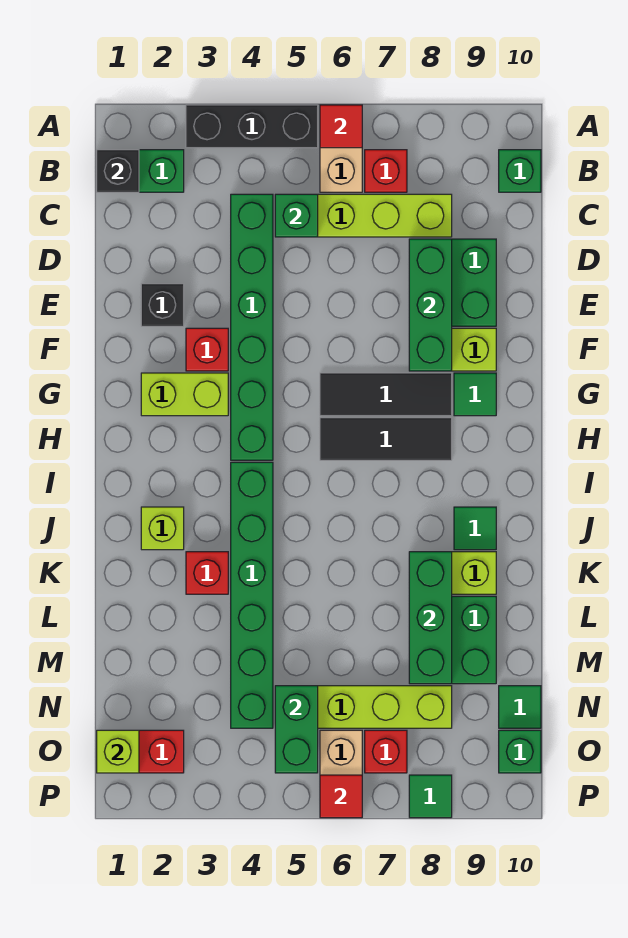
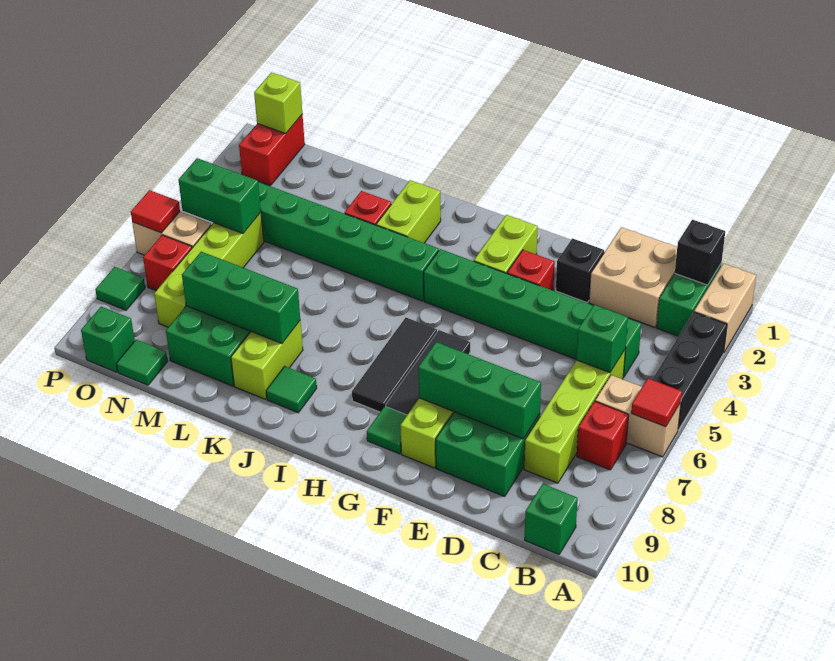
none -> tan 1x2 brick [694,263,756,353]
none -> tan 2x2 brick [589,227,677,328]
lime 1x1 brick [141,507,184,550] -> lime 1x2 brick [376,180,441,243]

